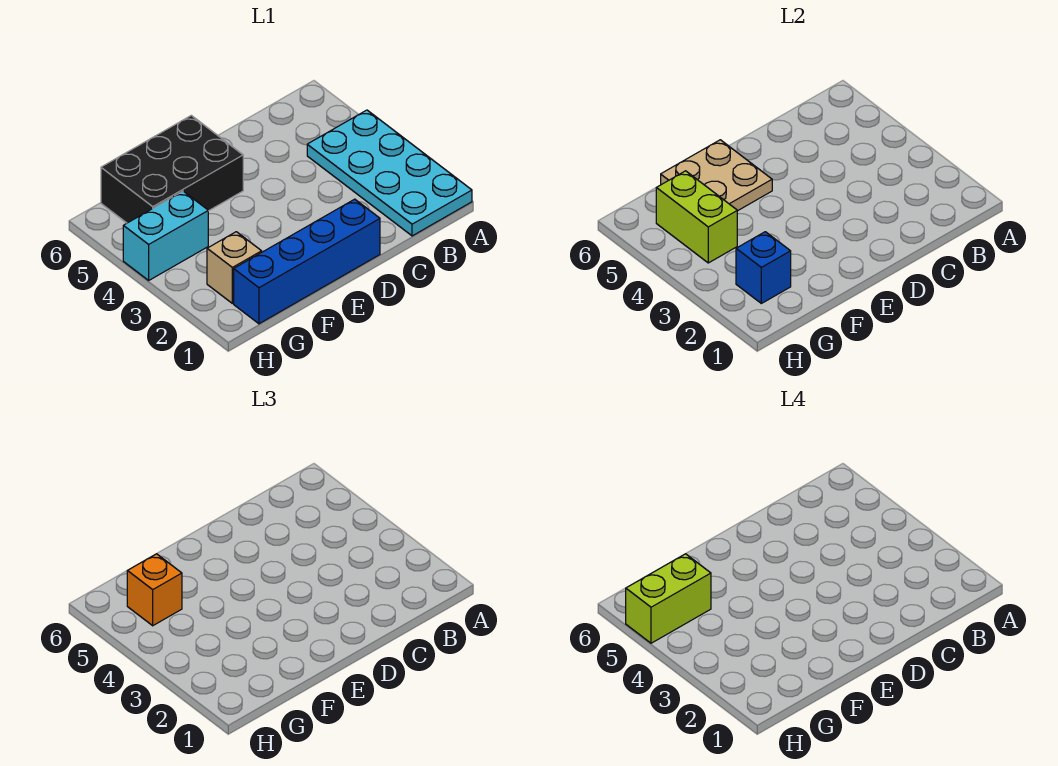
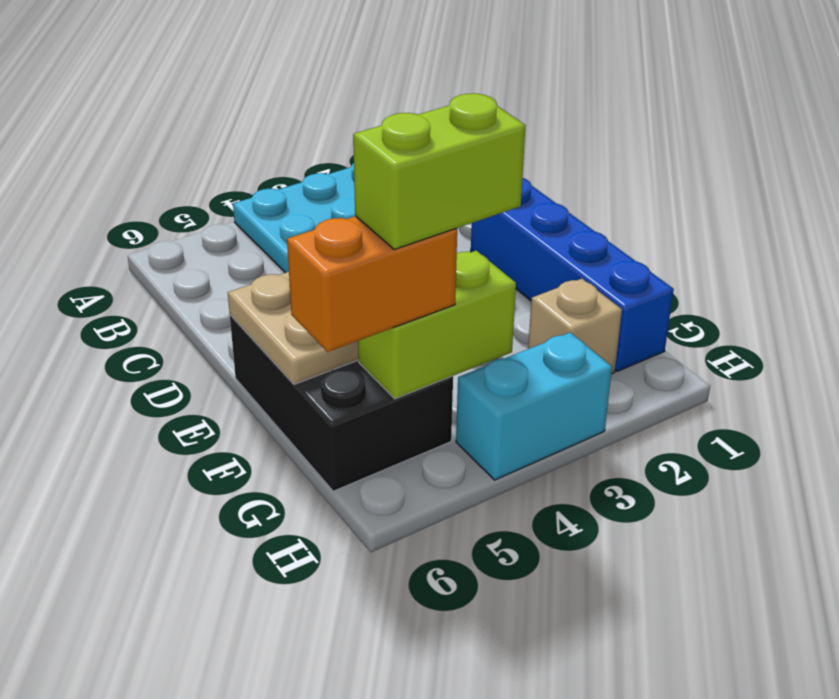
blue 1x1 brick [736,232,791,303] -> none
cyan 1x2 brick [123,191,208,280] -> cyan 1x2 brick turned to [456,332,612,480]
orange 1x1 brick [127,554,182,626] -> orange 1x2 brick [287,216,457,352]
lime 1x2 brick [626,554,711,643] -> lime 1x2 brick turned to [353,93,526,250]

